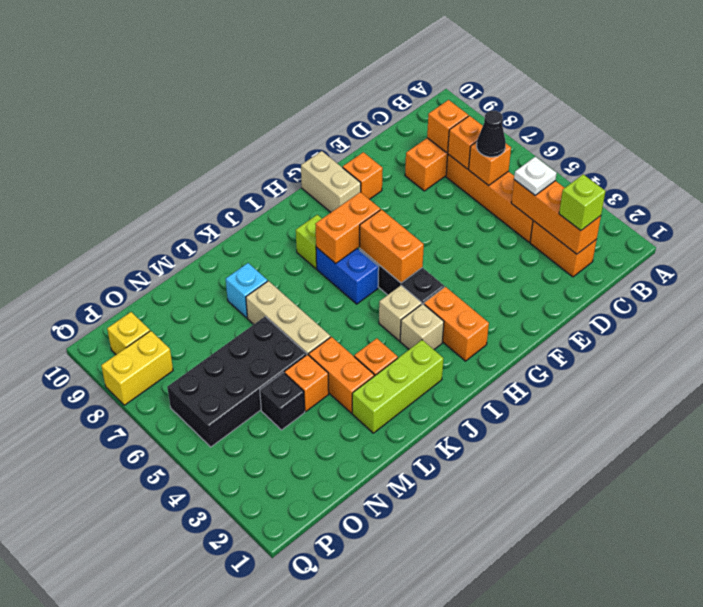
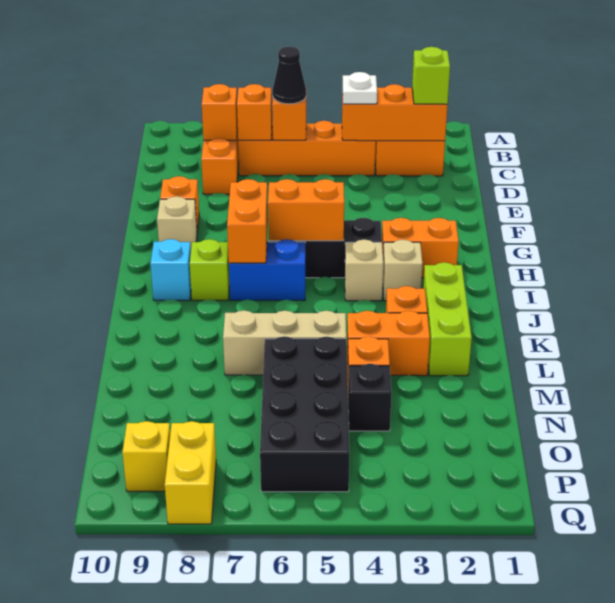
tan 1x2 brick [301,151,361,212] -> tan 1x1 brick [157,196,197,247]
cyan 1x1 brick [226,263,267,318] -> cyan 1x1 brick moved to [151,239,191,300]

